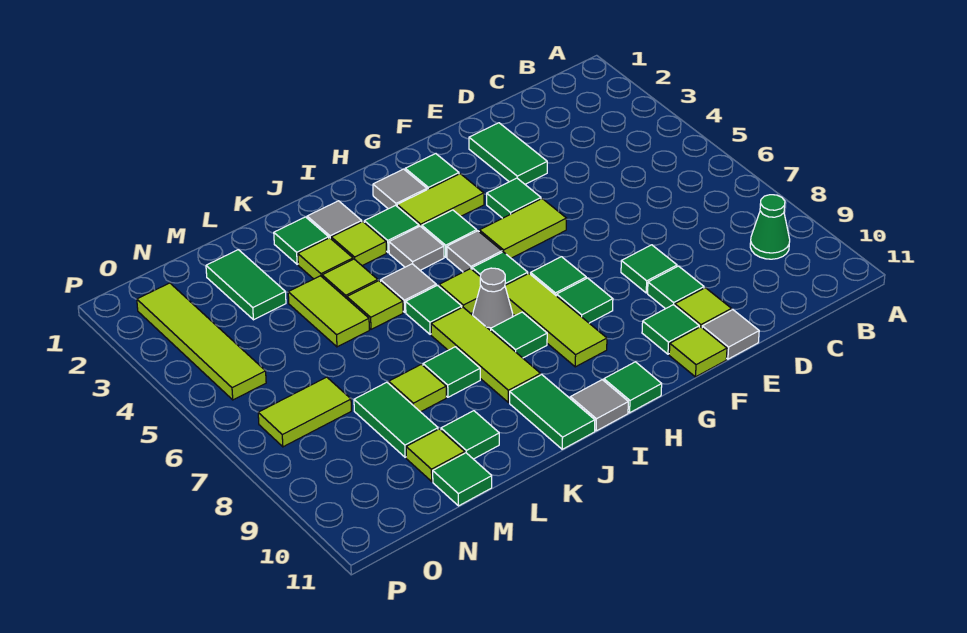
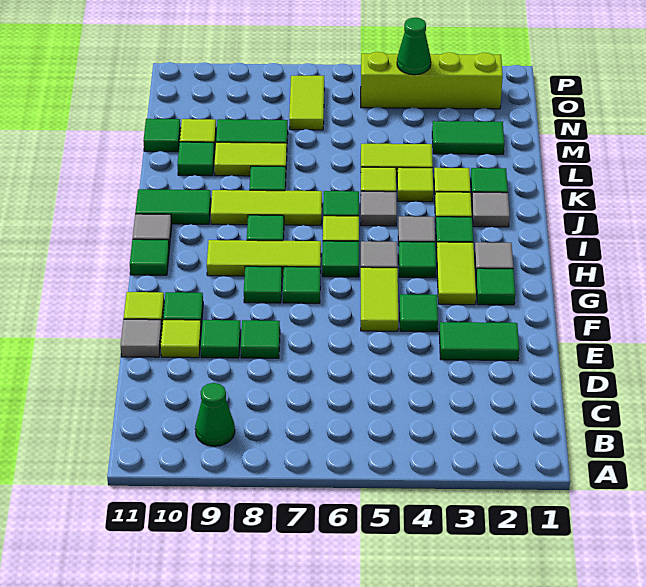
grey 1x1 cone [473,268,513,331] -> none
lime 1x1 tile [389,364,446,412] -> lime 1x2 tile [214,142,287,176]
lime 1x4 tile [137,283,266,400] -> lime 1x4 brick [361,52,503,109]
none -> green 1x1 cone [397,18,431,75]

